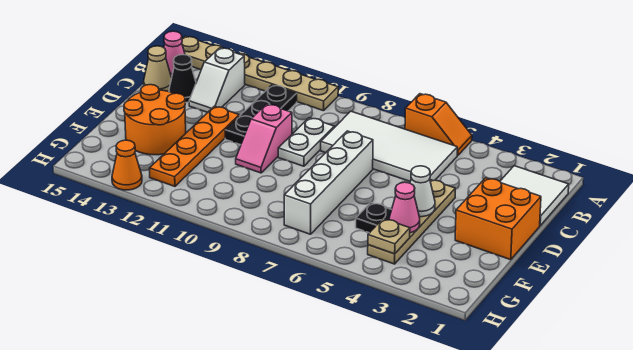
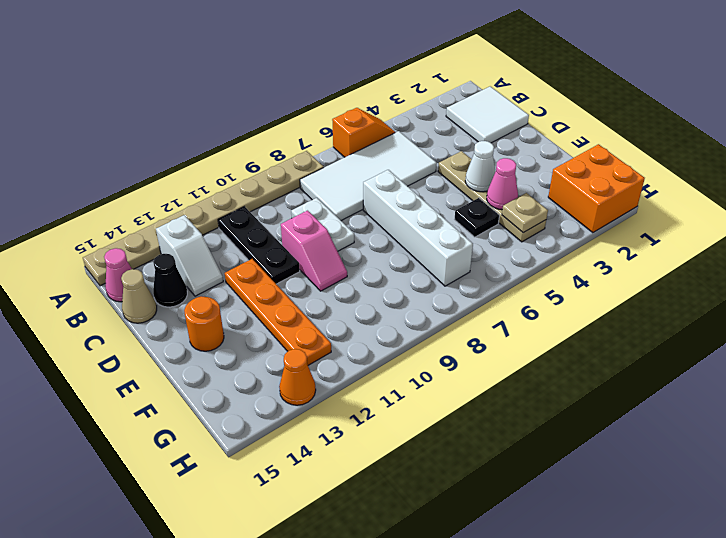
tan 1x6 plate [182,36,338,111] -> tan 1x8 plate [83,151,324,286]
orange 2x2 brick [455,178,541,260] -> orange 2x2 brick moved to [548,144,645,233]
orange 2x2 round brick [124,85,186,155] -> orange 1x1 round brick [184,296,224,351]

